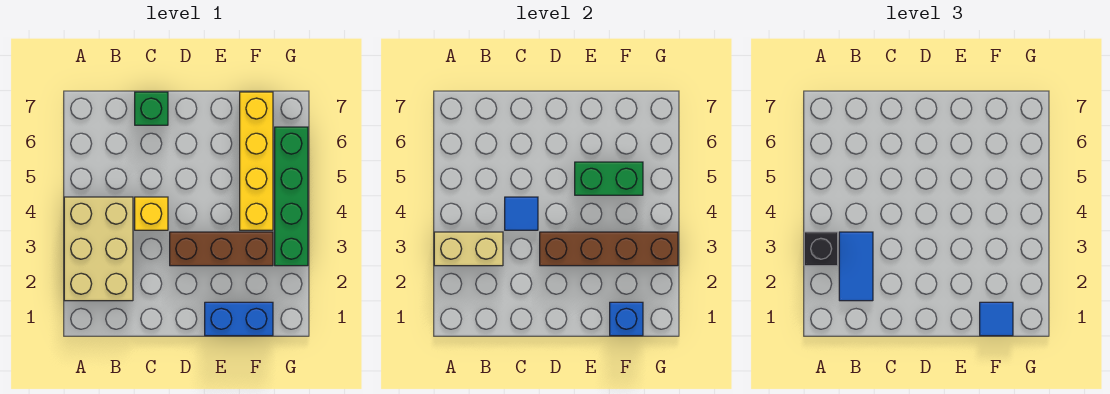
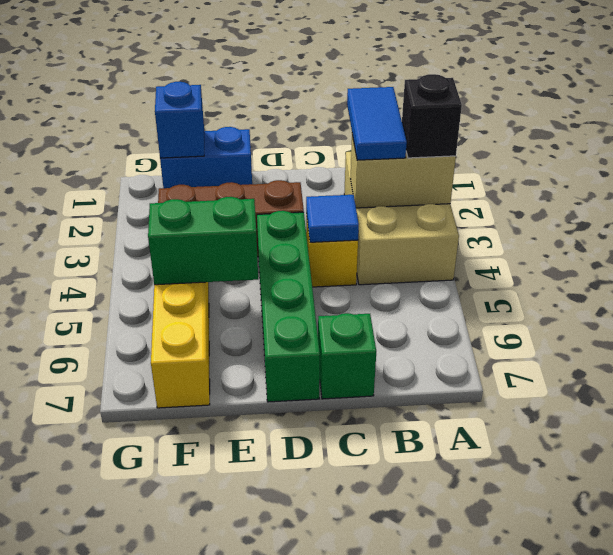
brown 1x4 brick [540,232,678,266] -> none
blue 1x1 tile [980,302,1013,336] -> none
green 1x4 brick [275,127,308,266] -> green 1x4 brick moved to [257,211,320,402]

